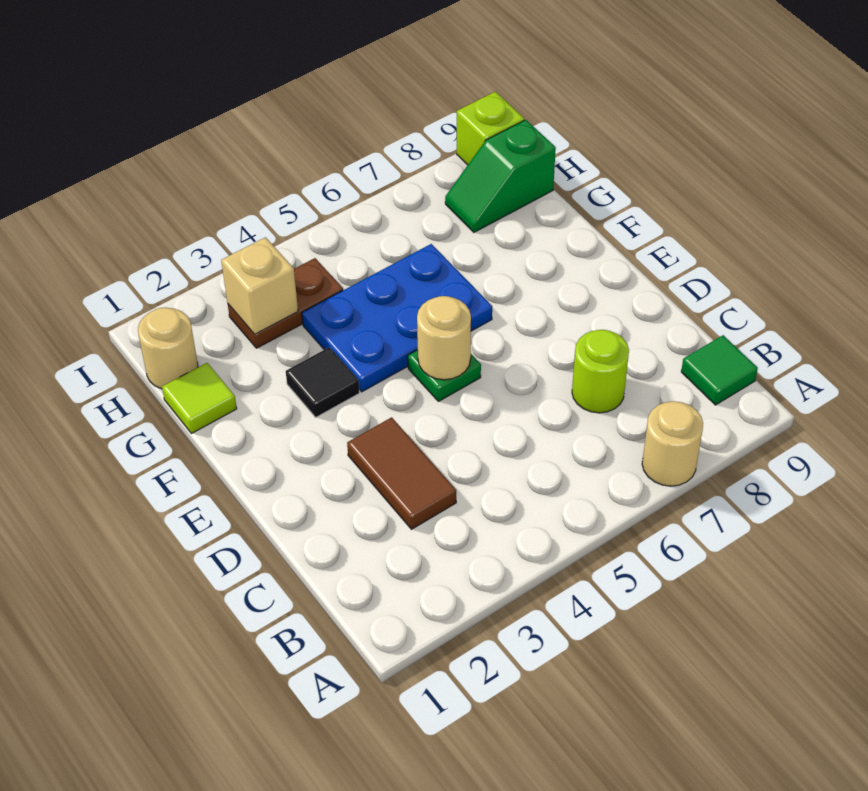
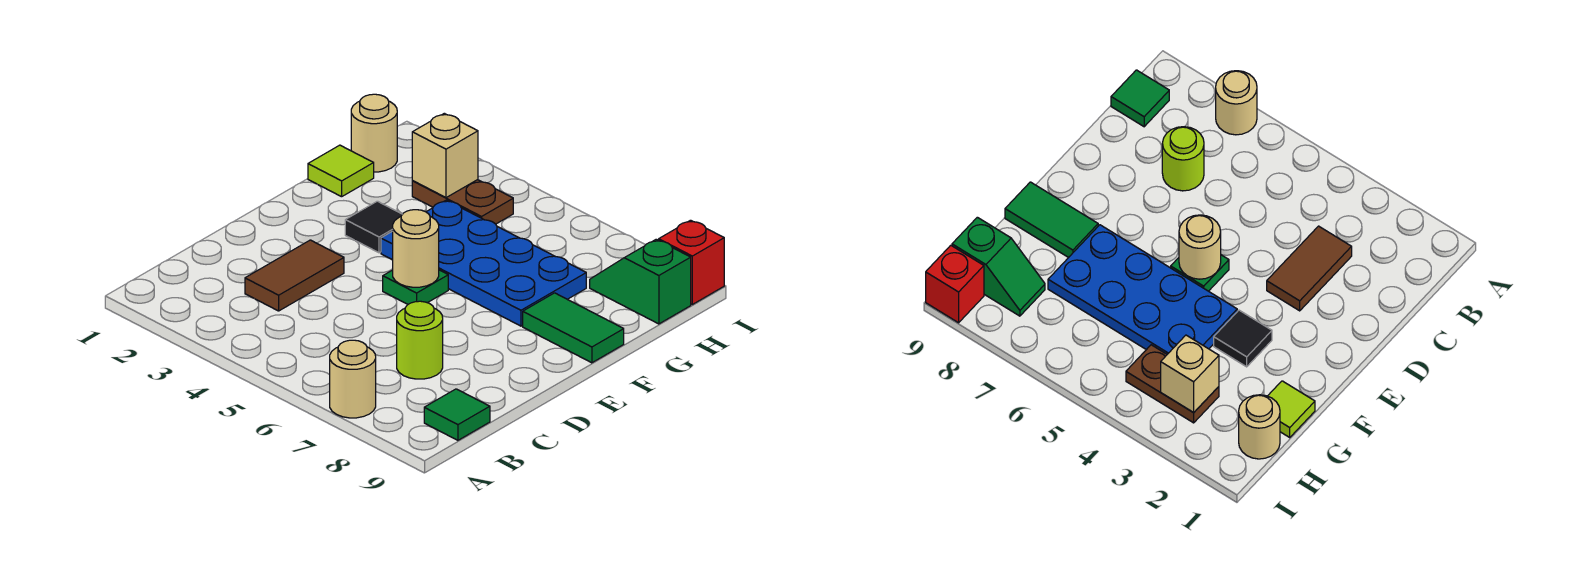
blue 2x3 plate [302,244,492,392] -> blue 2x4 plate [381,200,586,326]
none -> green 1x2 tile [523,293,624,363]
lime 1x1 brick [457,92,524,165] -> red 1x1 brick [659,220,724,304]

